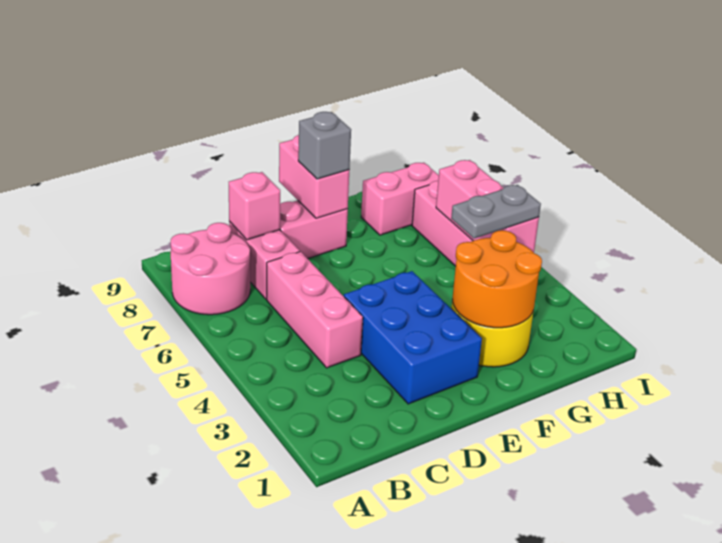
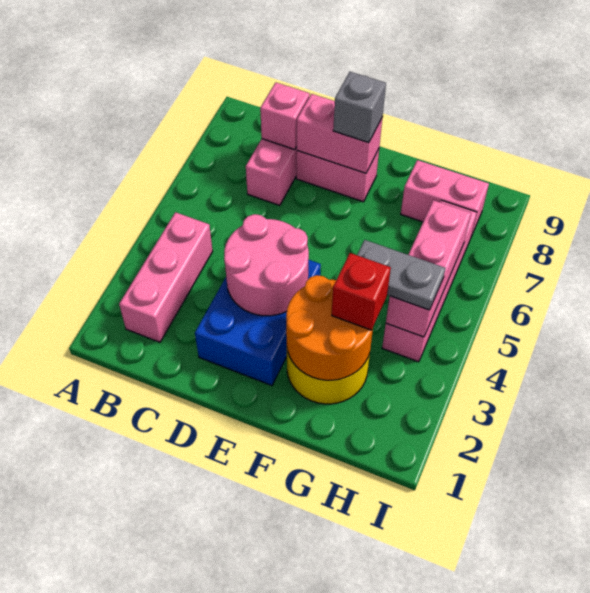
pink 2x2 round brick [171,223,250,315] -> pink 2x2 round brick moved to [224,214,309,316]
pink 1x3 brick [267,252,363,368] -> pink 1x3 brick moved to [119,212,213,342]
pink 1x2 brick [279,135,349,218] -> pink 1x2 brick turned to [297,94,383,173]
none -> red 1x1 brick [332,253,391,330]

